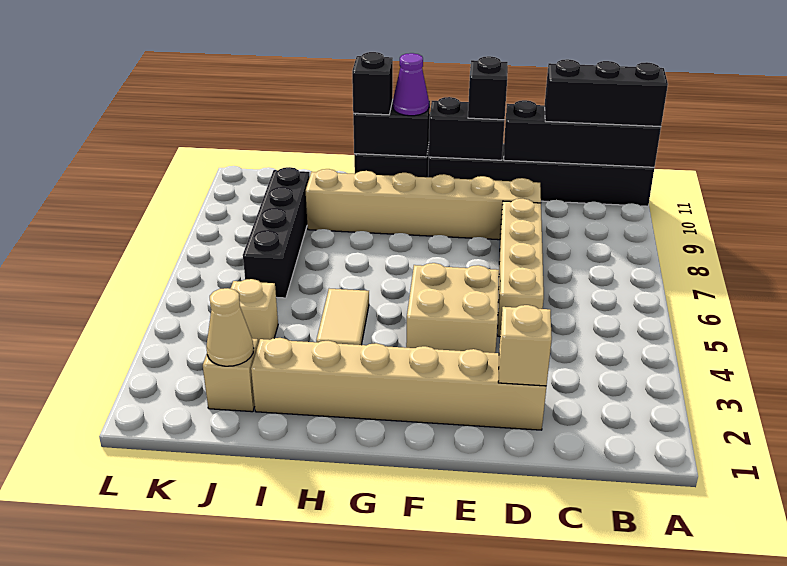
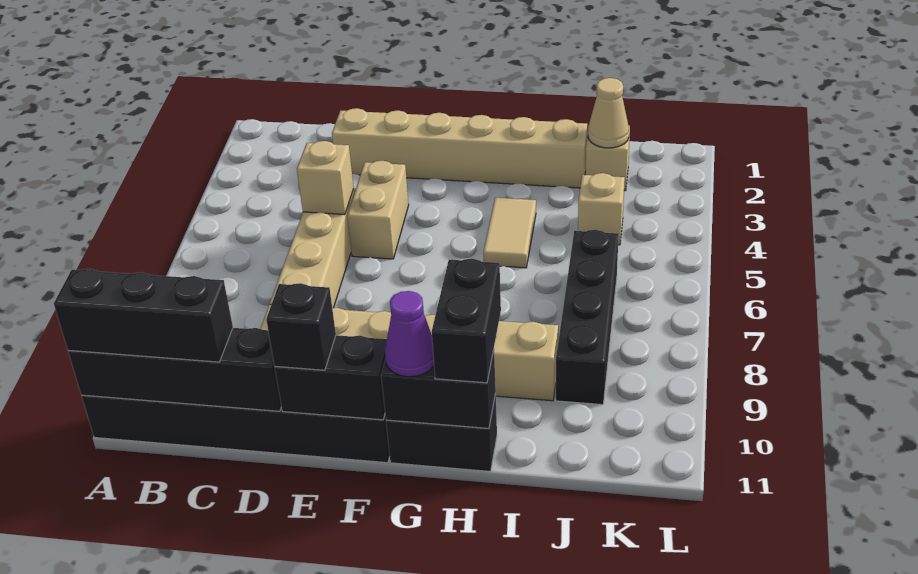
tan 1x1 brick [498,305,552,386] -> tan 1x1 brick moved to [297,141,354,215]
tan 2x2 brick [406,263,499,353] -> tan 1x2 brick [347,161,409,259]
black 1x1 brick [352,52,393,115] -> black 1x2 brick [432,259,501,383]

